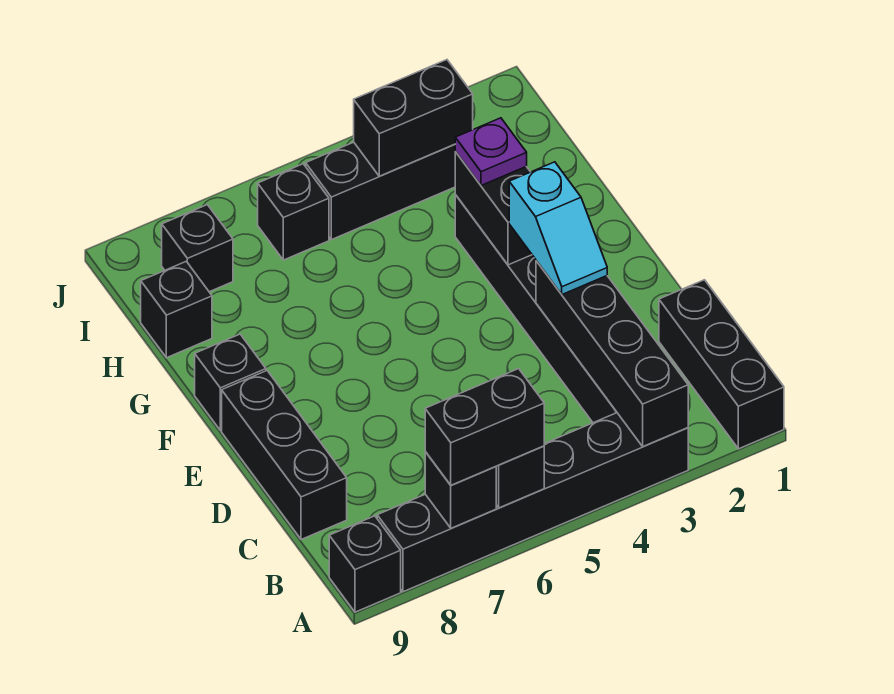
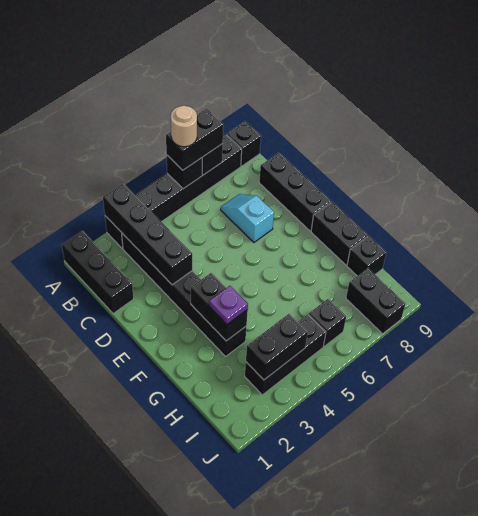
none -> tan 1x1 round brick [171,106,197,147]
cyan 1x2 slope [509,162,607,294] -> cyan 1x2 slope moved to [221,194,274,242]
black 1x1 brick [195,334,266,430] -> black 1x2 brick [311,202,368,265]
black 1x1 brick [162,205,233,292] -> black 1x2 brick [346,268,405,334]

